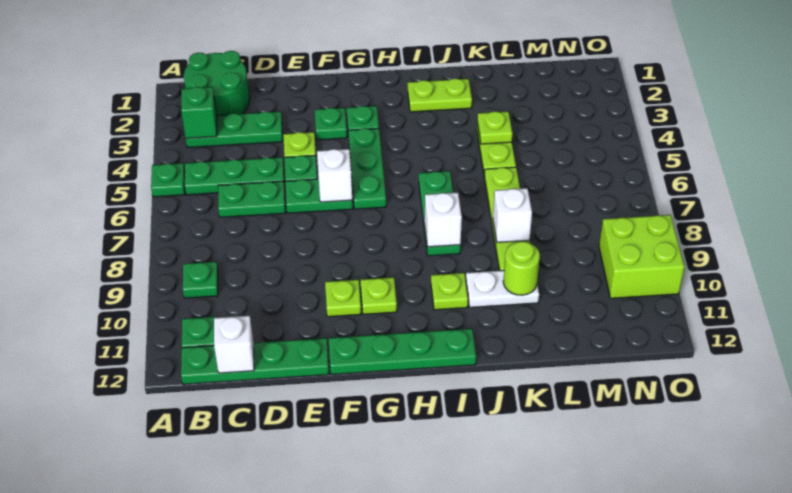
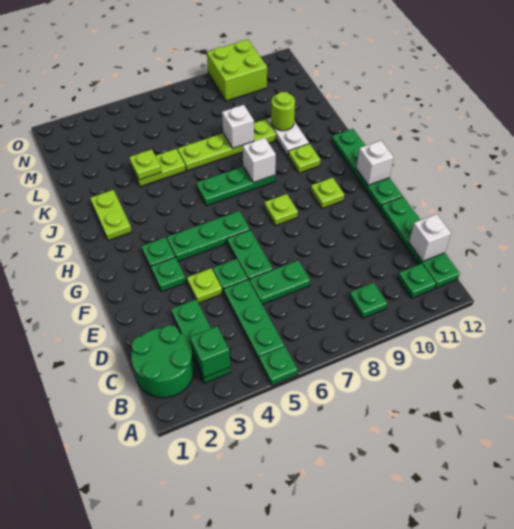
green 1x2 plate [218,181,285,217] -> green 1x2 plate turned to [250,260,310,304]
white 1x1 brick [317,149,352,202] -> white 1x1 brick moved to [356,140,394,185]
lime 1x1 plate [325,280,361,317] -> lime 1x1 plate moved to [265,194,298,226]

